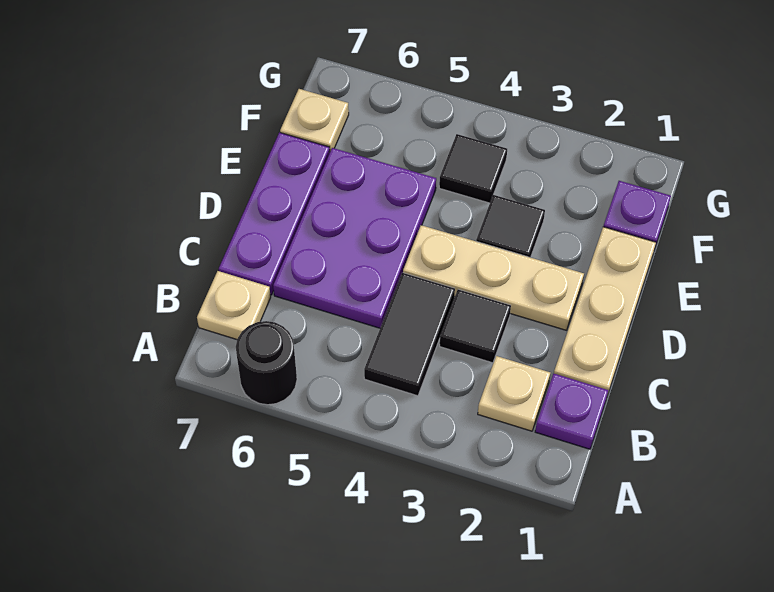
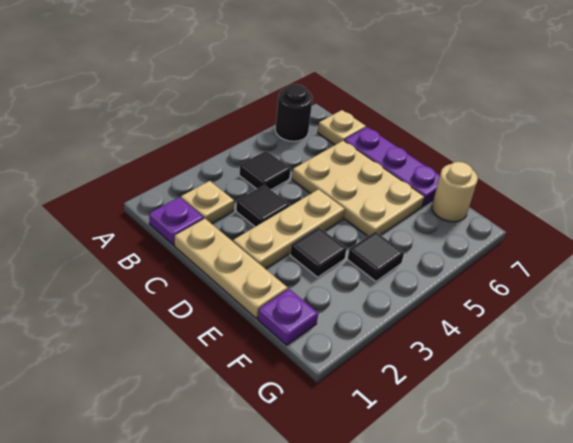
black 1x2 tile [364,273,455,396] -> black 1x1 tile [239,151,291,190]
purple 2x3 plate [273,148,436,328] -> tan 2x3 plate [292,141,425,236]
tan 1x1 plate [280,89,349,151] -> tan 1x1 round brick [432,162,478,222]

